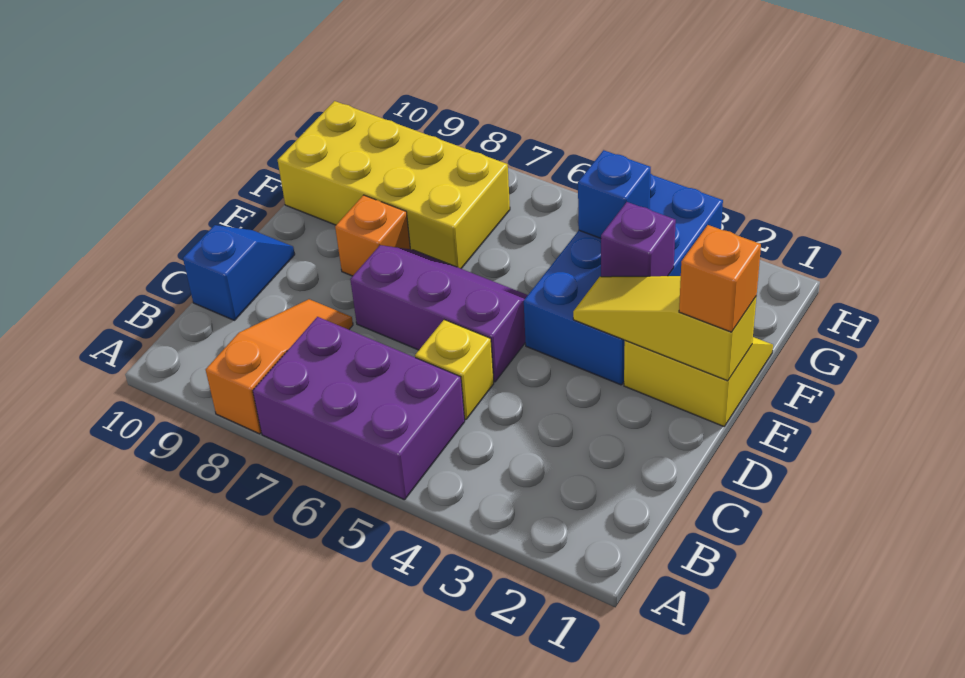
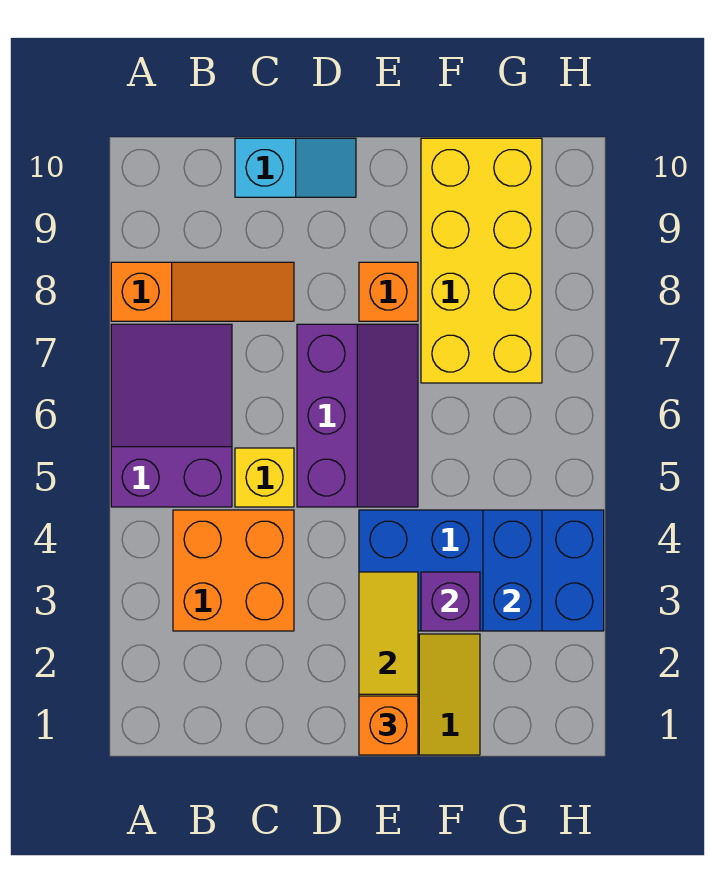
purple 2x3 brick [253,317,465,500] -> purple 2x3 slope [111,324,232,507]
none -> orange 2x2 brick [173,510,294,631]
blue 1x2 slope [183,225,295,320] -> cyan 1x2 slope [235,138,356,197]
blue 1x1 brick [578,150,651,238] -> blue 1x2 brick [483,510,542,631]

